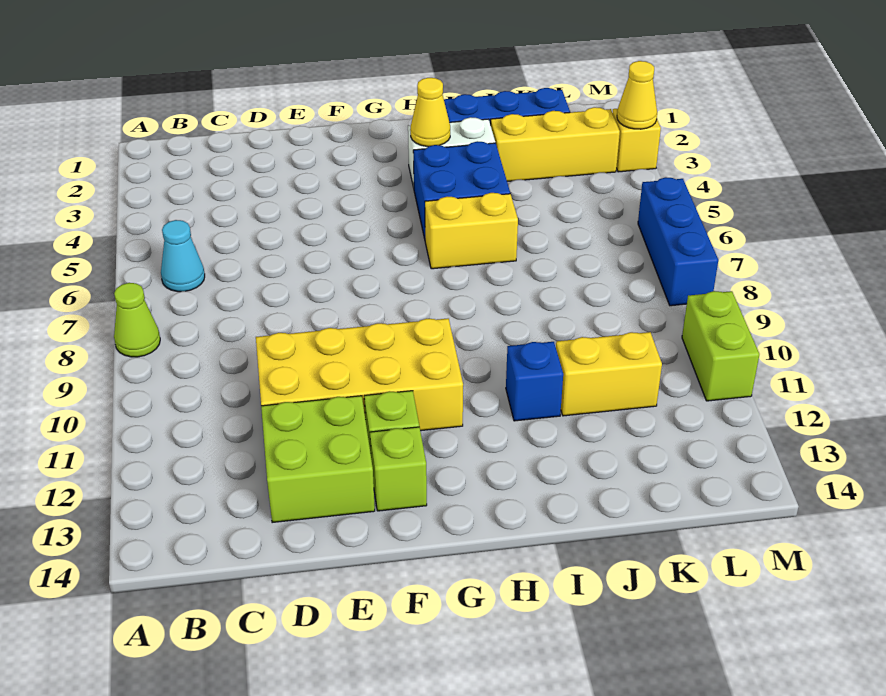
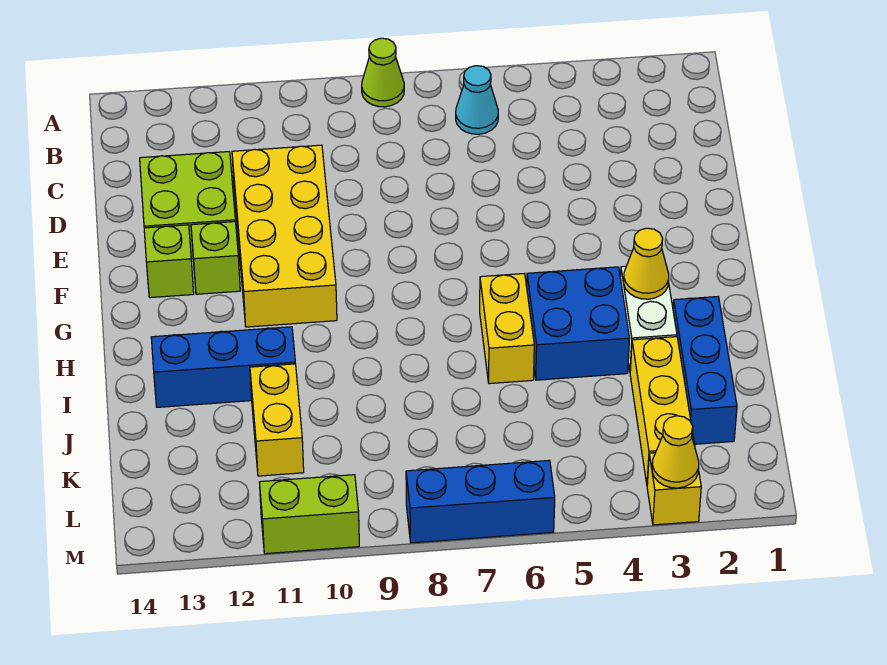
blue 1x1 brick [506,342,563,421] -> blue 1x3 brick [151,327,295,407]

